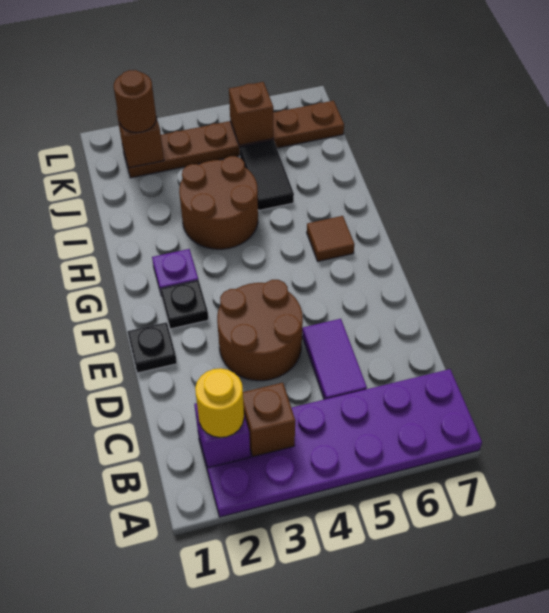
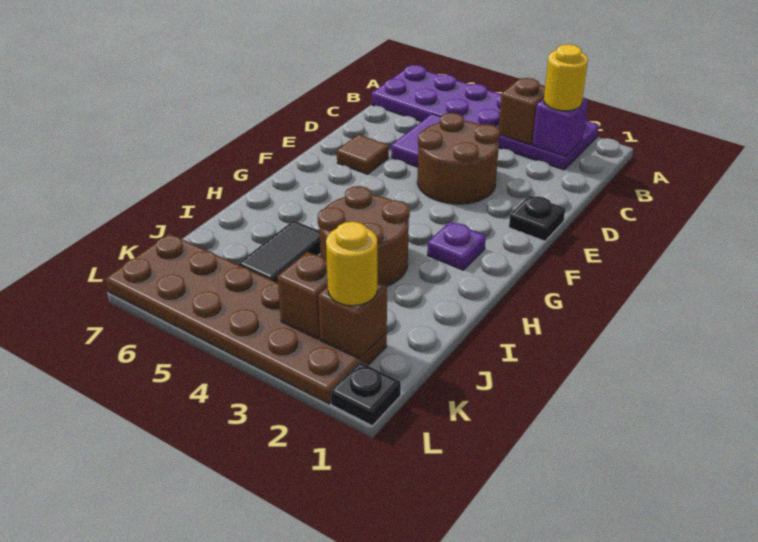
black 1x1 plate [160,280,208,329] -> black 1x1 plate moved to [331,362,401,426]
brown 1x1 tile [307,216,355,261] -> brown 1x1 tile moved to [337,134,389,174]
brown 1x6 plate [122,101,344,178] -> brown 2x6 plate [106,234,387,404]
brown 1x1 round brick [114,70,156,133] -> yellow 1x1 round brick [326,222,377,306]
brown 1x1 brick [229,82,273,145] -> brown 1x1 brick moved to [277,252,328,339]

